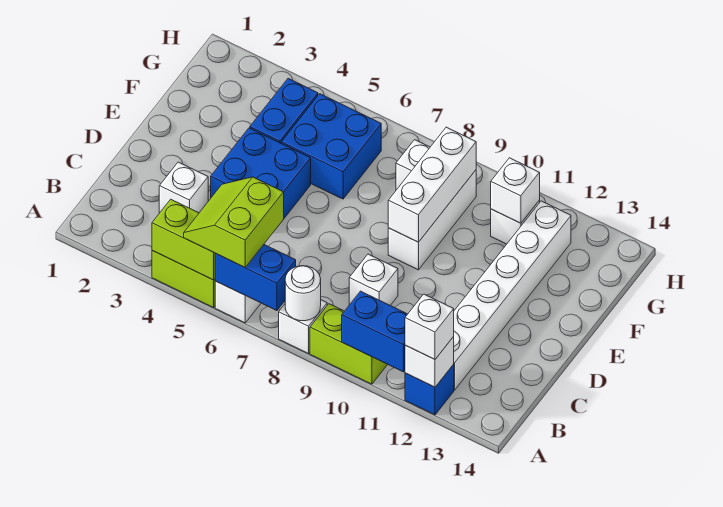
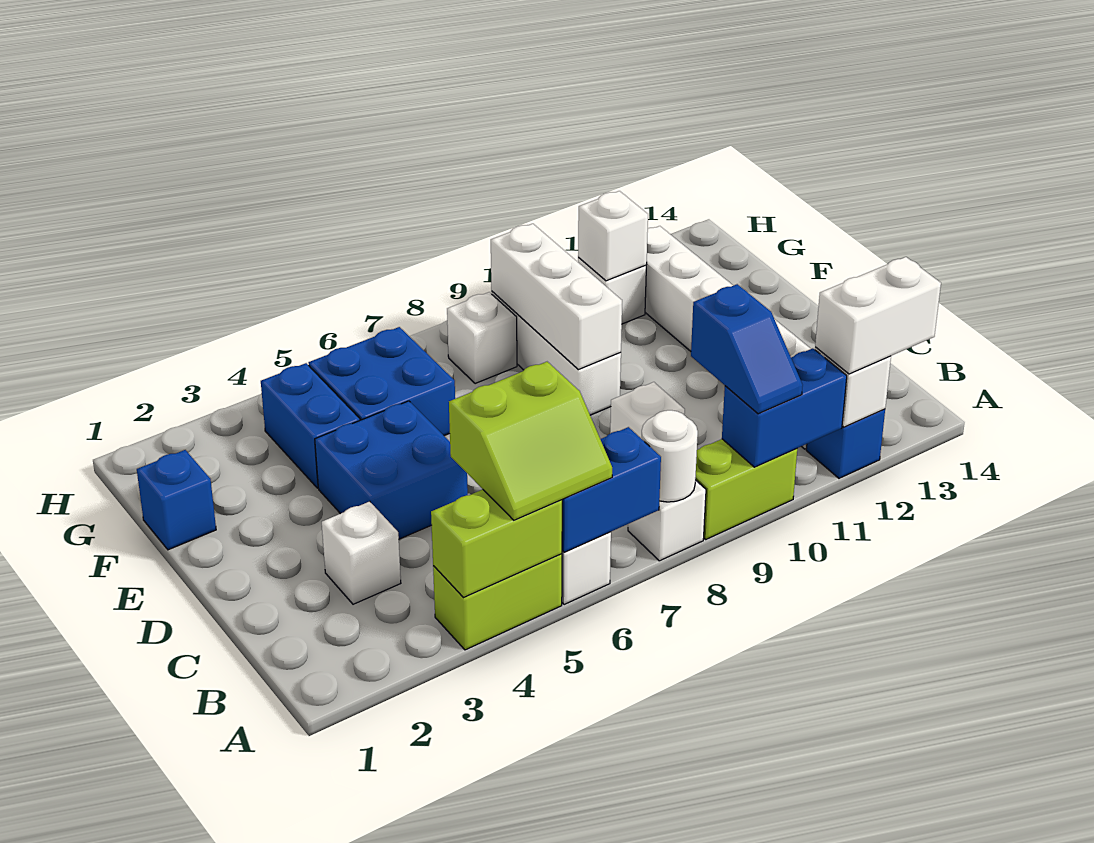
lime 2x2 slope [184,177,284,267] -> lime 2x2 slope turned to [449,362,612,520]
none -> blue 1x2 slope [691,284,803,414]
white 1x1 brick [405,294,454,359] -> white 1x2 brick [815,257,941,374]
none -> blue 1x1 brick [137,450,216,550]

